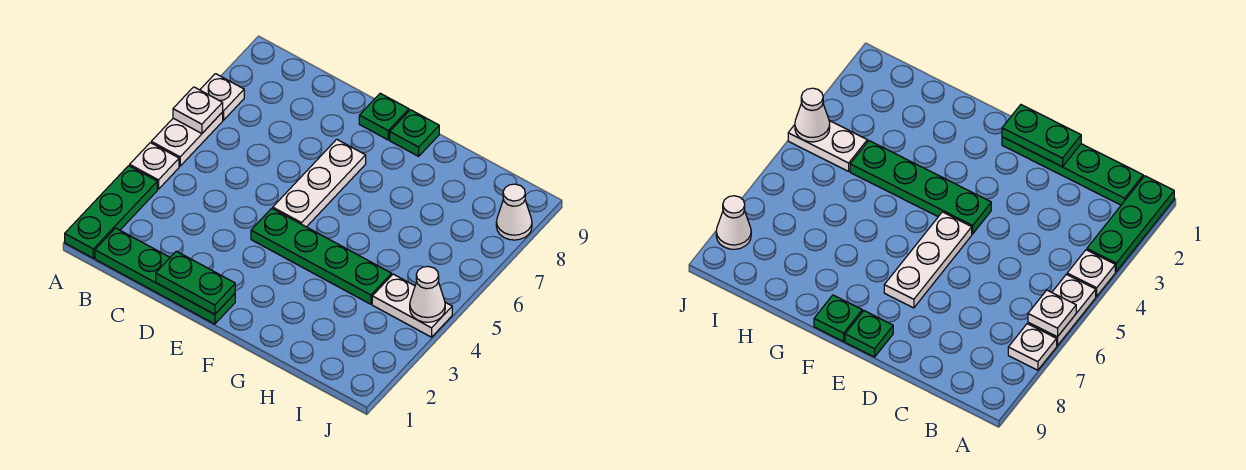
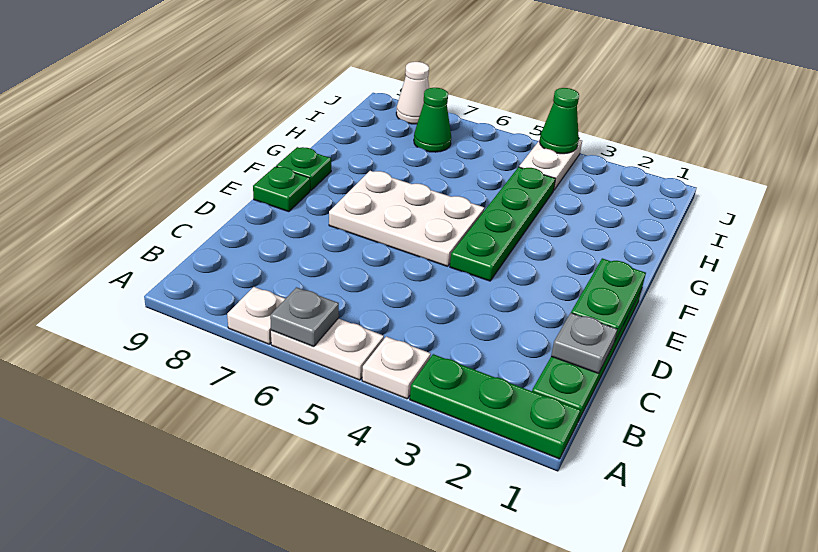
white 1x1 plate [173,87,223,134] -> grey 1x1 plate [270,287,339,347]
none -> grey 1x1 plate [551,313,617,373]
white 1x3 plate [273,139,366,227] -> white 2x3 plate [329,171,485,266]
none -> green 1x1 cone [414,88,451,152]
white 1x1 cone [410,266,445,322] -> green 1x1 cone [540,88,579,154]

